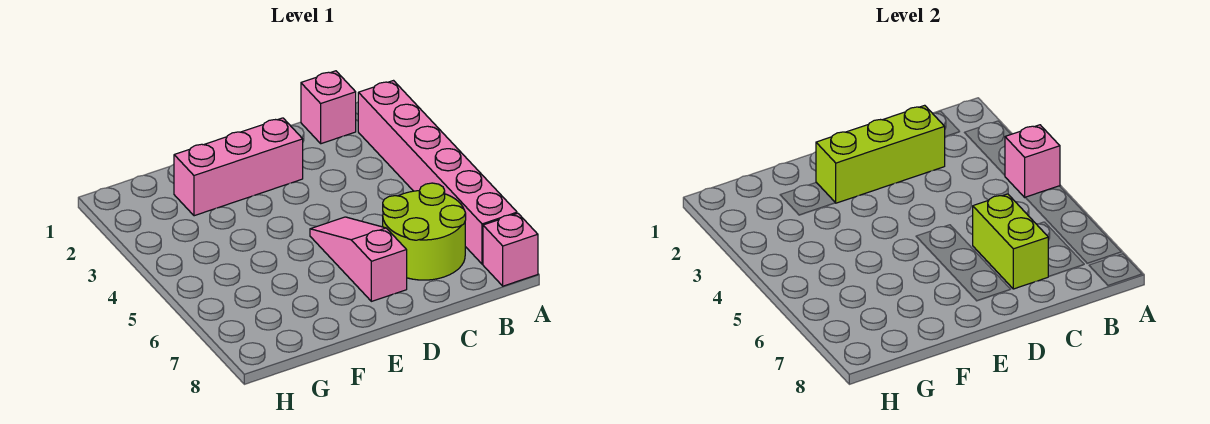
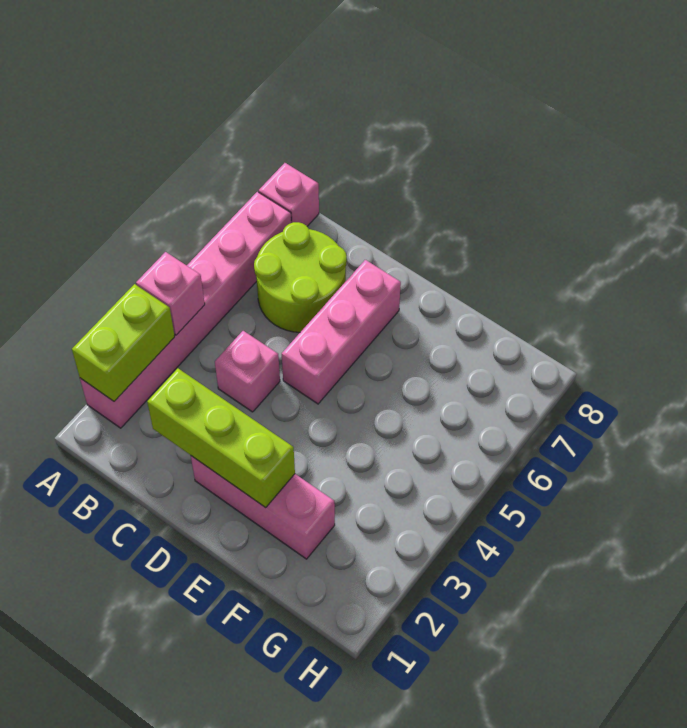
pink 1x1 brick [301,71,356,144] -> pink 1x1 brick moved to [215,331,280,412]
lime 1x2 brick [973,194,1049,289] -> lime 1x2 brick moved to [72,284,175,401]
pink 1x3 slope [310,217,407,301] -> pink 1x3 brick [282,260,401,404]

